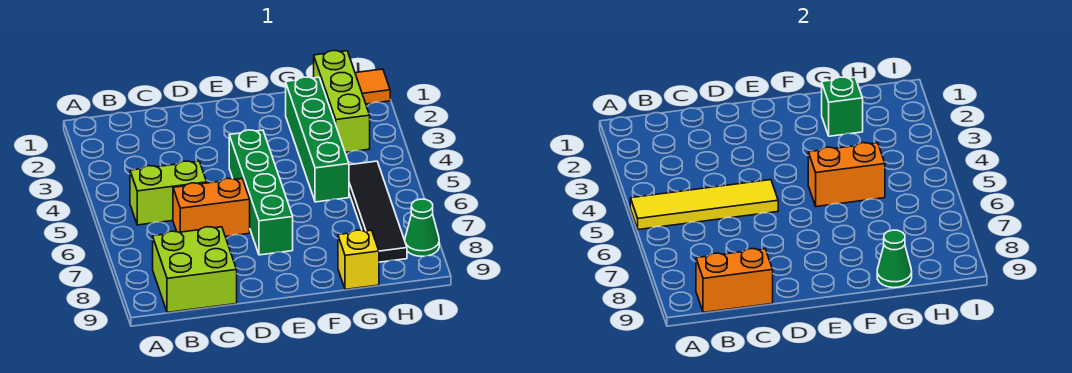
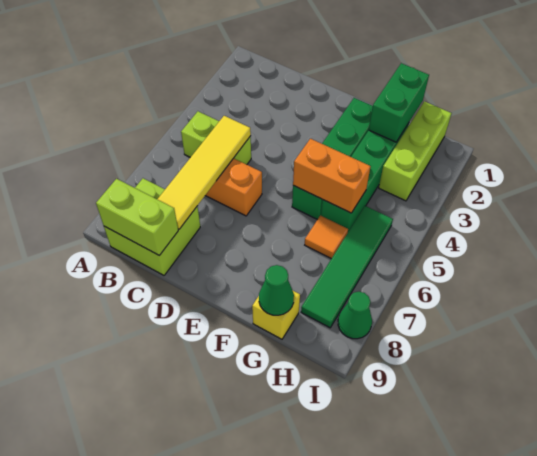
yellow 1x4 tile [630,180,778,230] -> yellow 1x4 tile turned to [157,116,251,229]
orange 1x2 brick [696,249,773,313] -> lime 1x2 brick [96,179,178,256]
green 1x4 brick [229,130,293,255] -> green 1x4 brick moved to [292,98,373,219]
green 1x1 brick [822,77,863,136] -> green 1x2 brick [369,63,429,142]
black 1x4 tile [349,161,407,262] -> green 1x4 tile [301,206,393,328]
orange 1x1 tile [355,69,390,104] -> orange 1x1 tile moved to [305,216,348,259]

